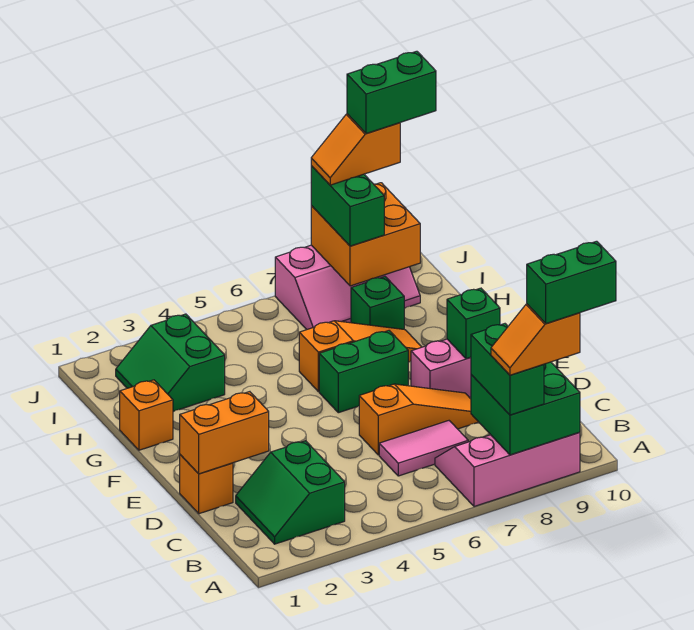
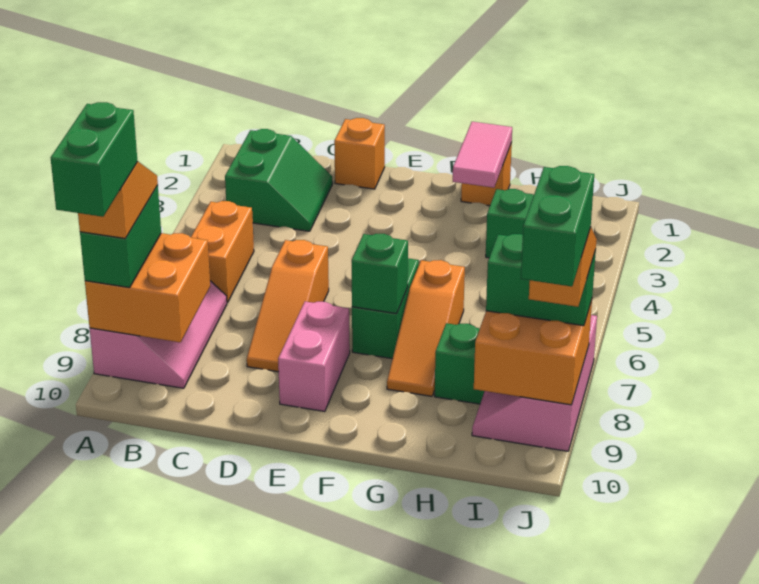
green 2x2 brick [471,362,580,455] -> orange 2x2 brick [85,233,210,342]
green 1x2 brick [471,324,544,415] -> green 1x2 brick turned to [80,185,161,288]
green 2x2 slope [236,441,345,544] -> green 2x2 slope turned to [225,129,333,231]
pink 1x2 tile [379,421,468,476] -> pink 1x2 tile moved to [453,122,512,188]
orange 1x2 brick [180,392,269,474] -> orange 1x2 brick moved to [191,201,254,303]
green 1x1 brick [447,288,500,359] -> green 1x1 brick moved to [352,234,408,314]

